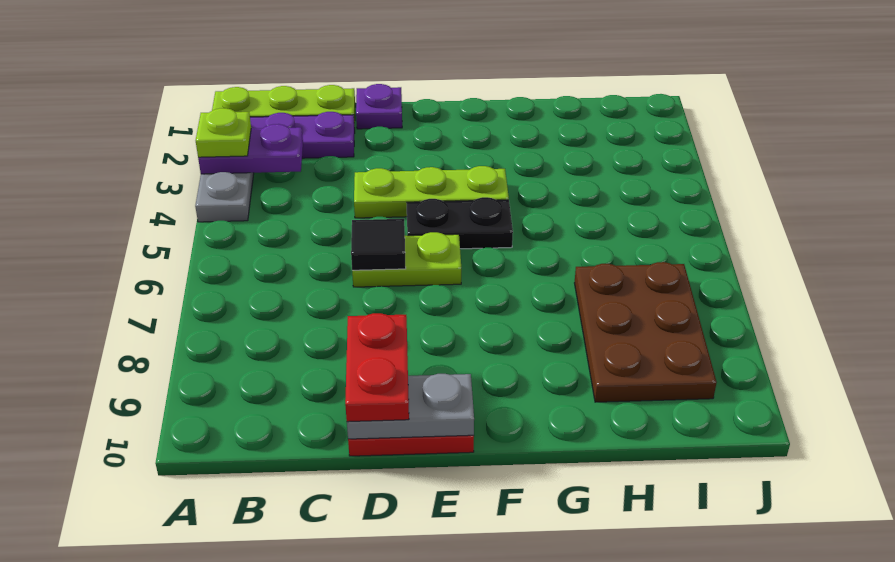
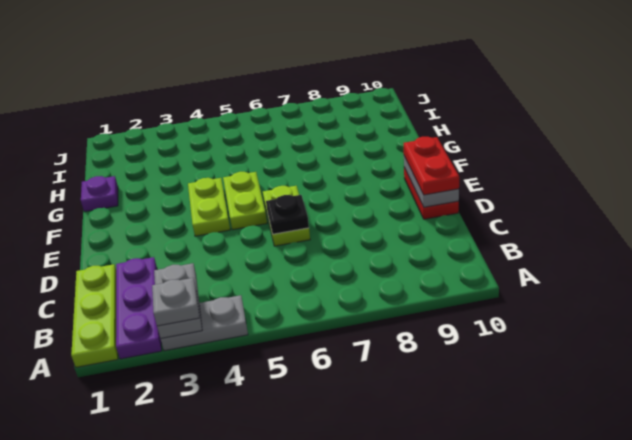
purple 1x2 plate [198,124,303,174] -> grey 1x2 plate [154,263,202,339]
lime 1x1 plate [196,108,251,158] -> grey 1x1 plate [152,278,199,326]
purple 1x1 plate [356,84,402,129] -> purple 1x1 plate moved to [81,176,118,212]
lime 1x3 plate [354,166,509,218] -> lime 1x2 plate [188,178,230,236]
black 1x1 tile [351,219,406,270] -> black 1x1 plate [266,195,309,234]
red 1x2 plate [345,313,409,422] -> red 1x2 plate turned to [404,137,459,195]
black 1x2 plate [407,197,513,249] -> lime 1x2 plate [223,172,267,230]
brown 2x3 plate [575,262,717,402] -> none

